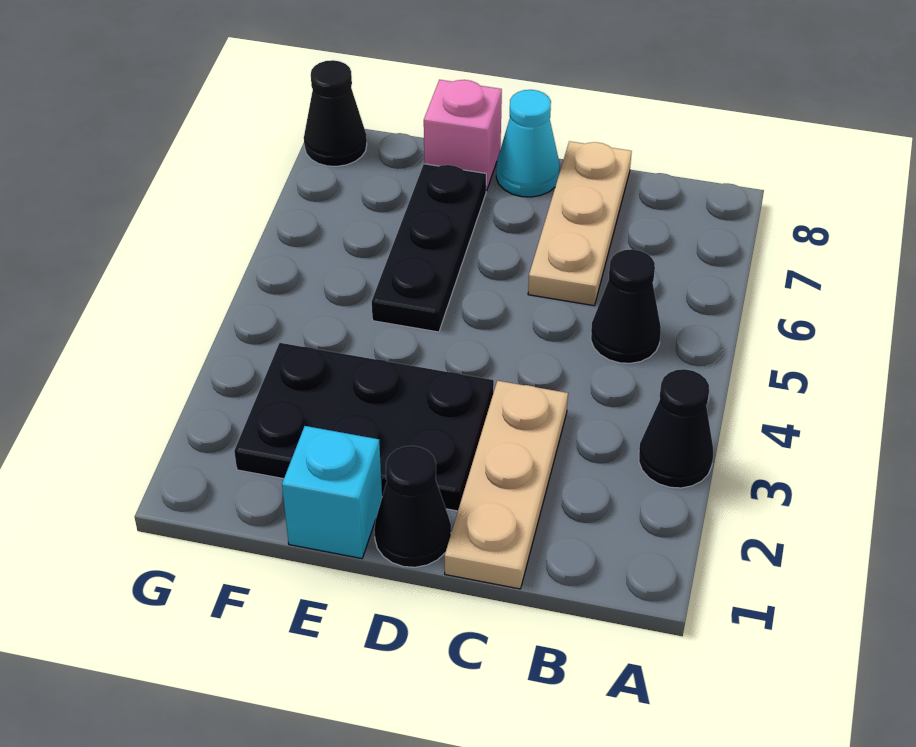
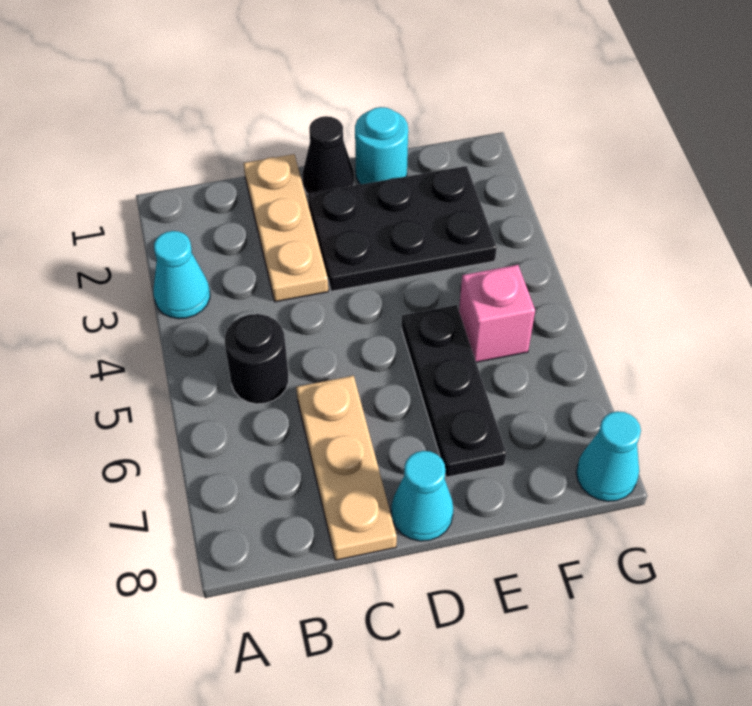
black 1x1 cone [639,369,713,488] -> cyan 1x1 cone [154,231,210,319]
black 1x1 cone [591,249,661,363] -> black 1x1 round brick [225,314,289,404]
cyan 1x1 brick [282,426,382,559] -> cyan 1x1 round brick [355,107,408,184]
pink 1x1 brick [424,80,502,191] -> pink 1x1 brick moved to [459,265,535,362]
black 1x1 cone [304,60,367,166] -> cyan 1x1 cone [576,411,641,501]

